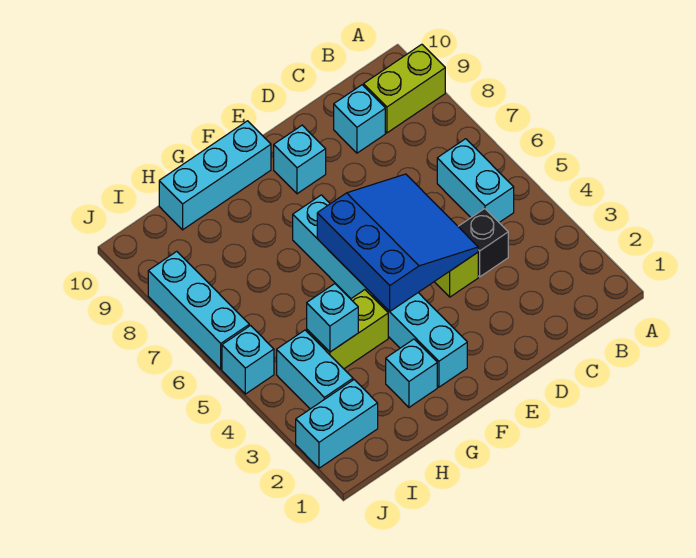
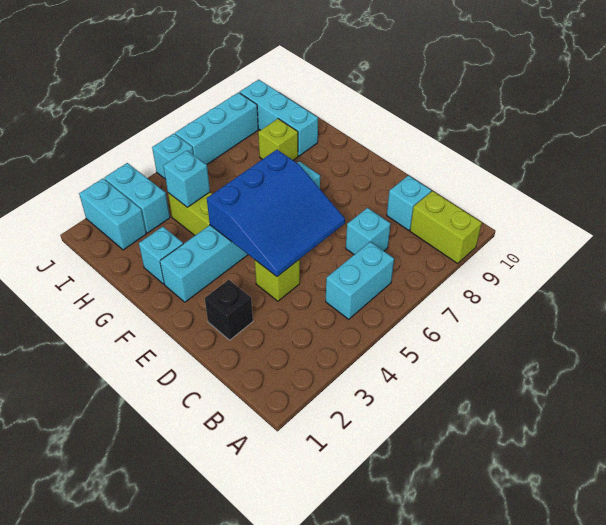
black 1x1 brick [458,209,508,277] -> black 1x1 brick moved to [205,280,253,340]
cyan 1x1 brick [274,125,326,194] -> cyan 1x1 brick moved to [346,208,390,255]
cyan 1x3 brick [159,121,271,230] -> cyan 1x3 brick moved to [240,80,318,156]
none -> lime 1x1 brick [258,119,298,160]
cyan 1x2 brick [277,330,353,409] -> cyan 1x2 brick turned to [104,163,170,233]

